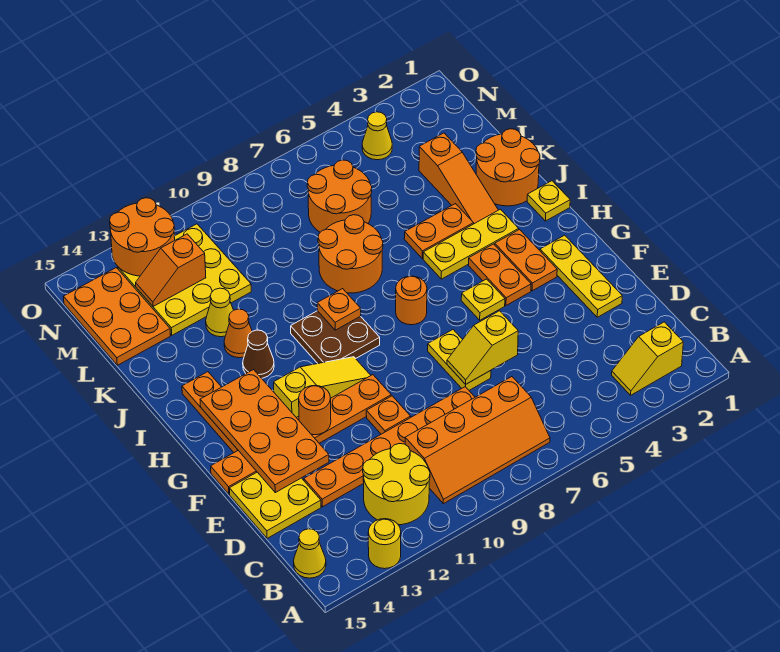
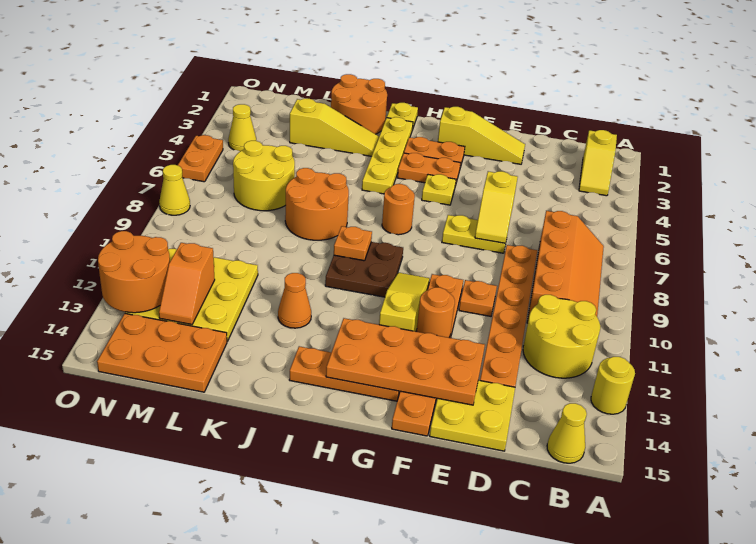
yellow 1x3 plate [540,235,622,317] -> yellow 1x3 slope [438,107,525,164]
yellow 1x3 plate [423,209,519,279] -> yellow 1x4 plate [362,117,413,194]
brown 1x1 cone [243,330,274,378] -> none
orange 1x3 slope [419,133,498,224] -> yellow 1x3 slope [290,98,379,156]
orange 1x2 plate [404,204,474,259] -> orange 1x2 plate moved to [178,135,223,182]
yellow 1x1 cone [206,288,233,337] -> yellow 1x1 cone moved to [159,165,190,215]
orange 2x2 round brick [307,160,372,232] -> yellow 2x2 round brick [233,141,295,211]

